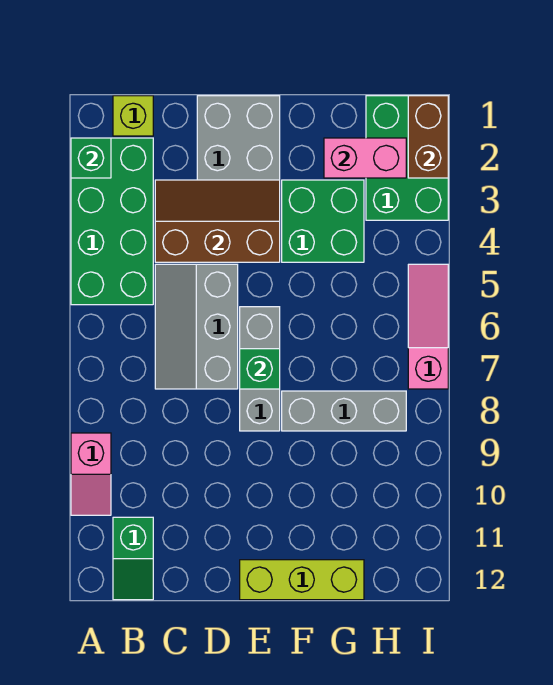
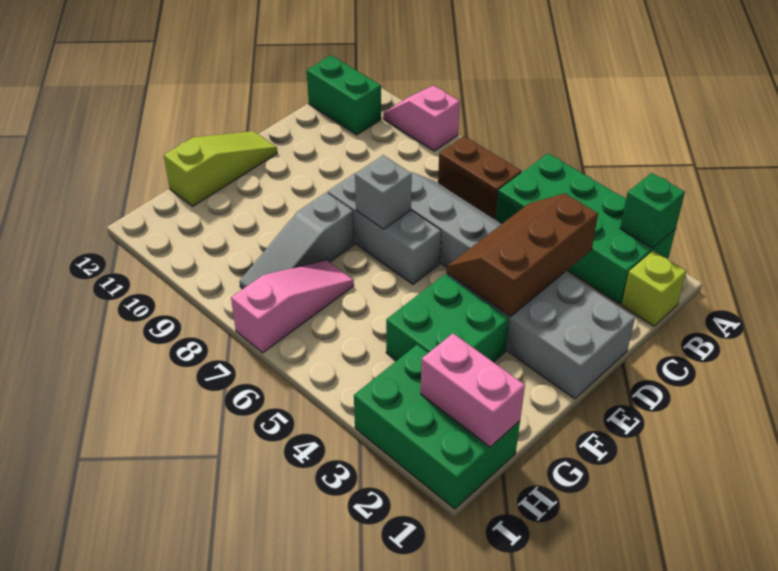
green 1x2 slope [113,517,153,600] -> green 1x2 brick [307,55,381,135]
brown 2x3 slope [155,180,280,262] -> brown 2x3 slope turned to [447,193,598,317]
green 1x1 brick [240,349,280,389] -> grey 1x1 brick [355,155,412,229]
lime 1x3 brick [240,560,364,600] -> lime 1x3 slope [164,131,277,206]
grey 1x3 brick [282,391,406,431] -> grey 1x3 slope [240,192,354,289]
pink 1x2 brick [324,138,406,178] -> pink 1x2 brick turned to [421,334,525,447]
brown 1x2 brick [408,96,448,178] -> brown 1x2 brick moved to [438,136,521,219]
pink 1x3 slope [408,264,448,389] -> pink 1x3 slope turned to [231,260,354,353]

